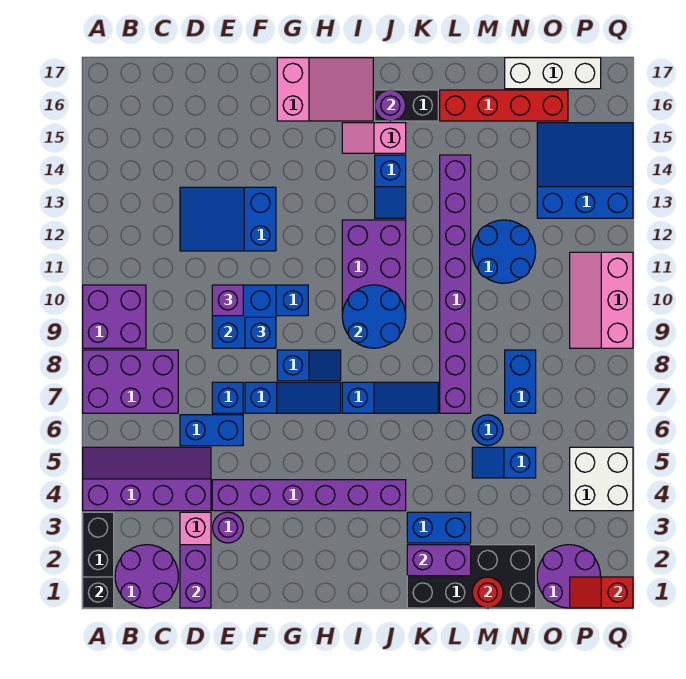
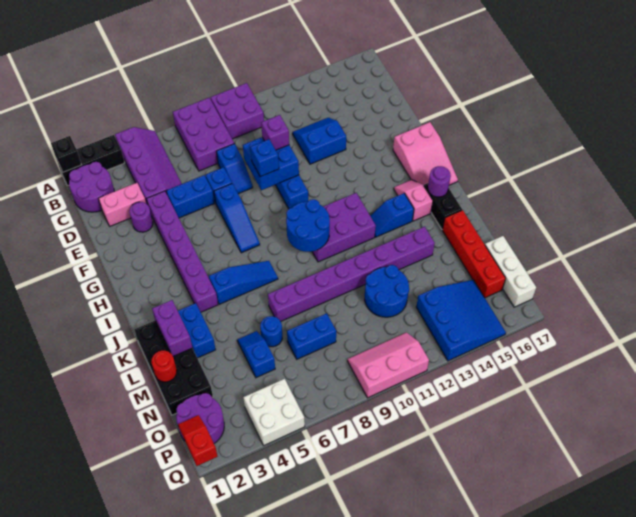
purple 1x2 brick [180,545,211,608] -> none
blue 1x2 brick [180,415,243,446] -> blue 1x2 brick turned to [166,175,214,218]
blue 2x3 slope [180,187,276,251] -> blue 2x2 slope [293,118,346,164]
blue 1x2 slope [277,350,341,381] -> blue 1x2 slope moved to [216,144,253,194]
blue 1x3 slope [342,382,438,413] -> blue 1x3 slope turned to [209,261,278,304]

